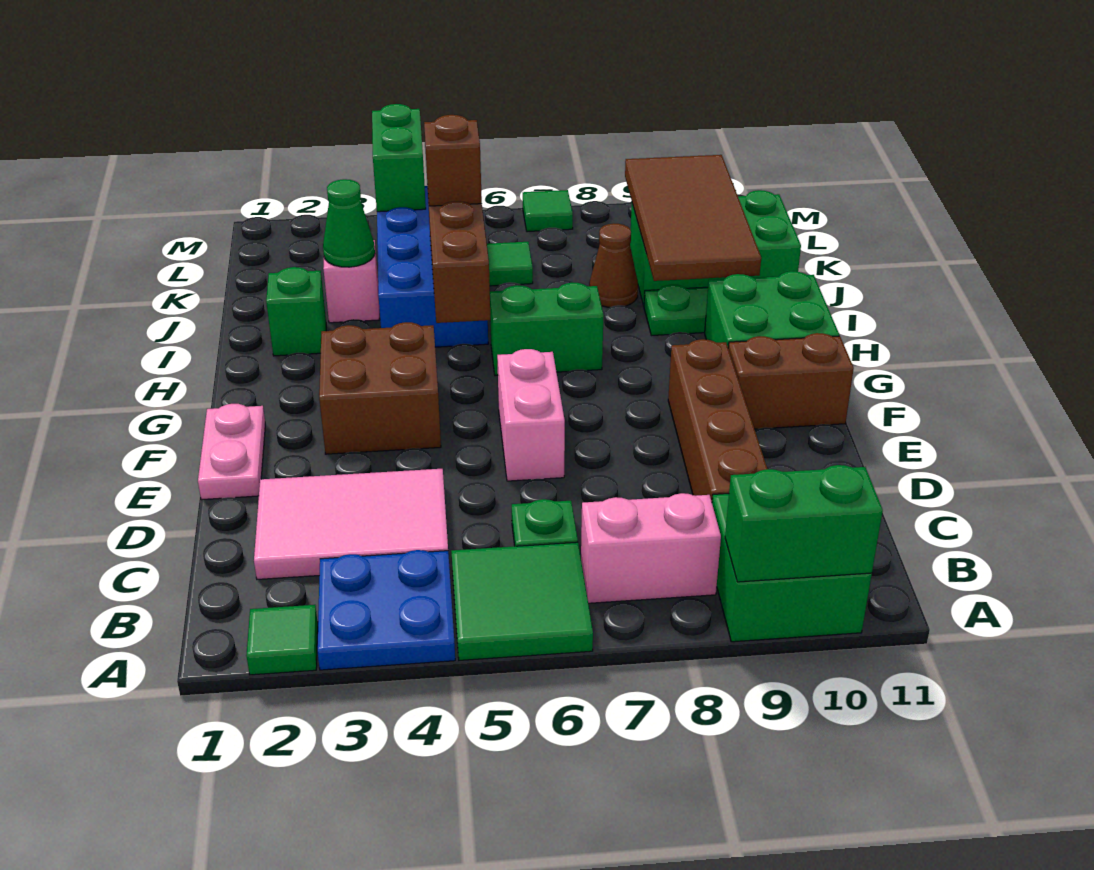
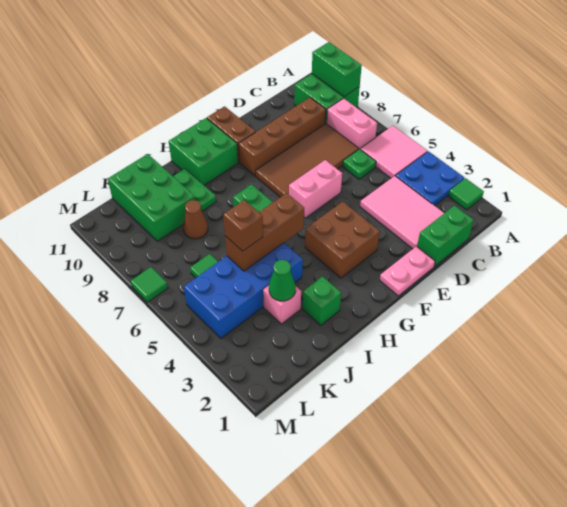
green 2x2 tile [451,542,593,660] -> pink 2x2 tile [360,126,427,178]
brown 2x4 tile [625,155,761,281] -> brown 2x4 tile moved to [256,124,359,197]
green 1x2 brick [372,104,426,212] -> green 1x2 brick moved to [417,205,474,266]

